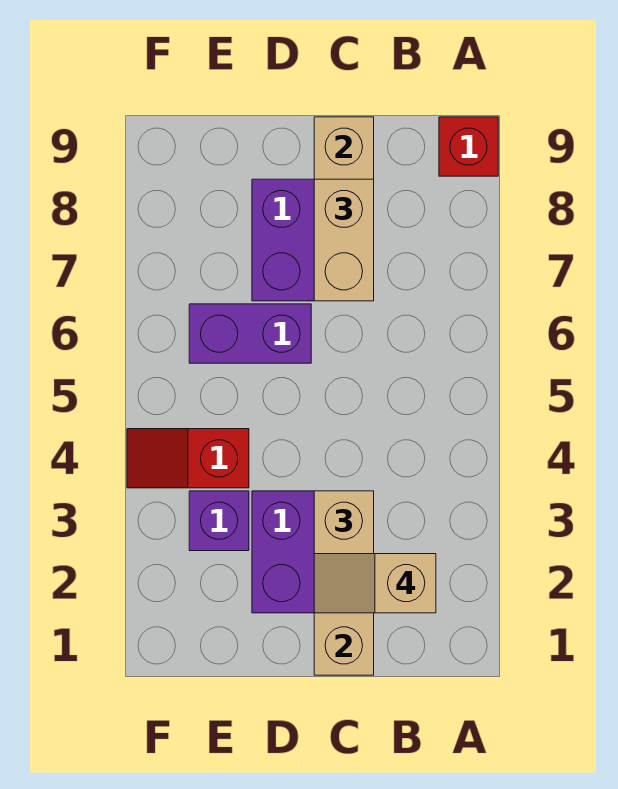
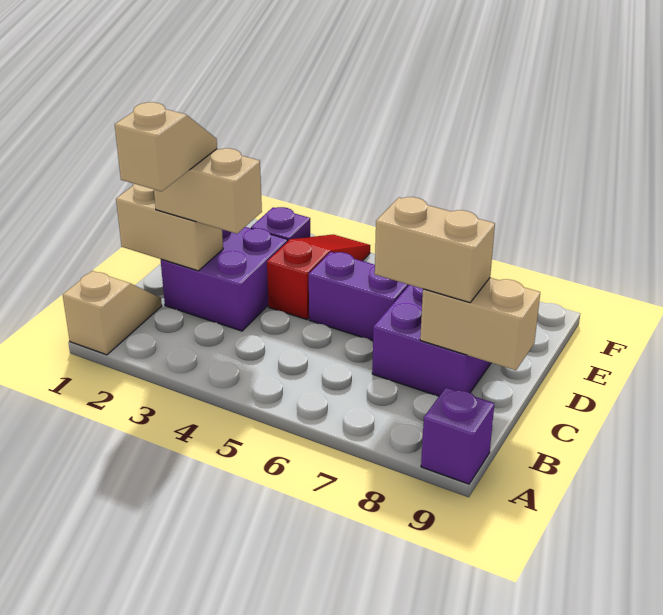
none -> tan 1x2 slope [63,271,162,355]
red 1x1 brick [439,117,498,176] -> purple 1x1 brick [421,387,494,484]
purple 1x2 brick [189,304,311,363] -> purple 1x2 brick turned to [309,252,409,341]
red 1x2 slope [127,429,249,488] -> red 1x3 slope [267,234,370,320]

